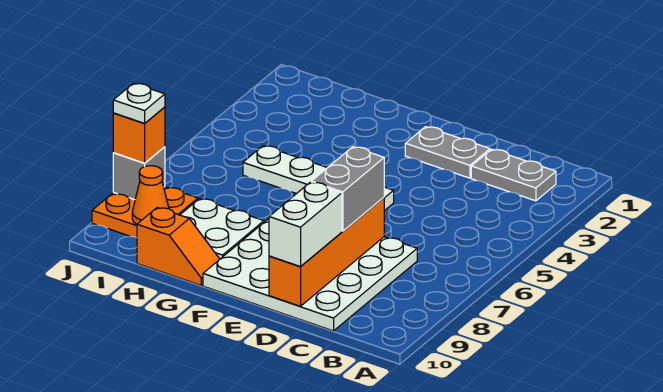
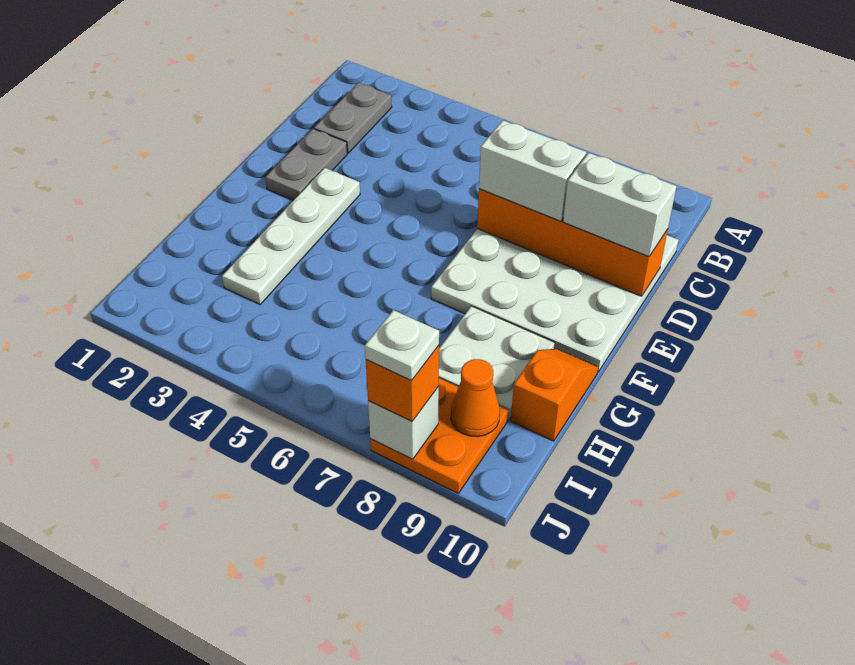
grey 1x2 brick [311,147,384,231] -> white 1x2 brick [479,121,586,221]
white 1x4 plate [243,146,394,211] -> white 1x4 plate moved to [222,168,360,304]
grey 1x1 brick [113,147,165,200] -> white 1x1 brick [368,387,439,459]

